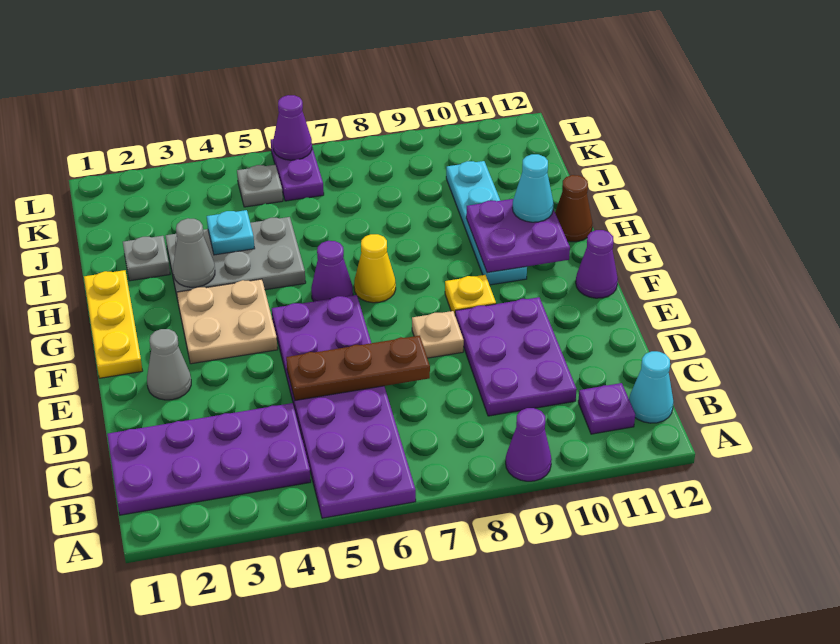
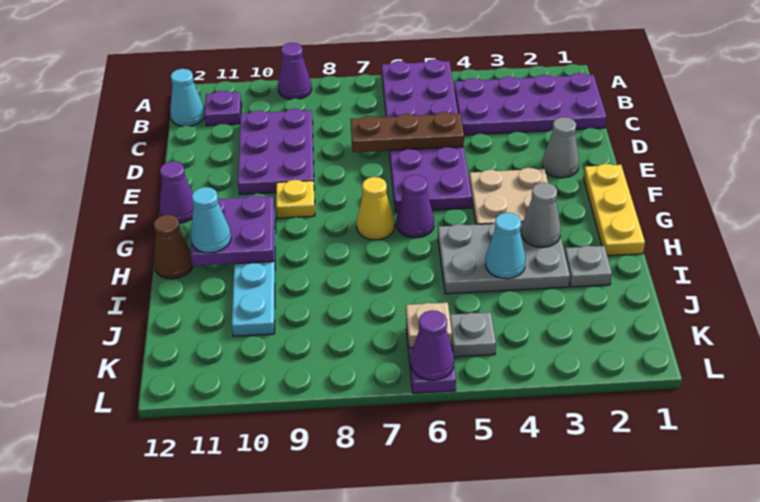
tan 1x1 plate [412,311,464,358] -> tan 1x1 plate moved to [406,303,452,347]
cyan 1x1 plate [207,210,255,255] -> cyan 1x1 cone [485,213,526,279]

